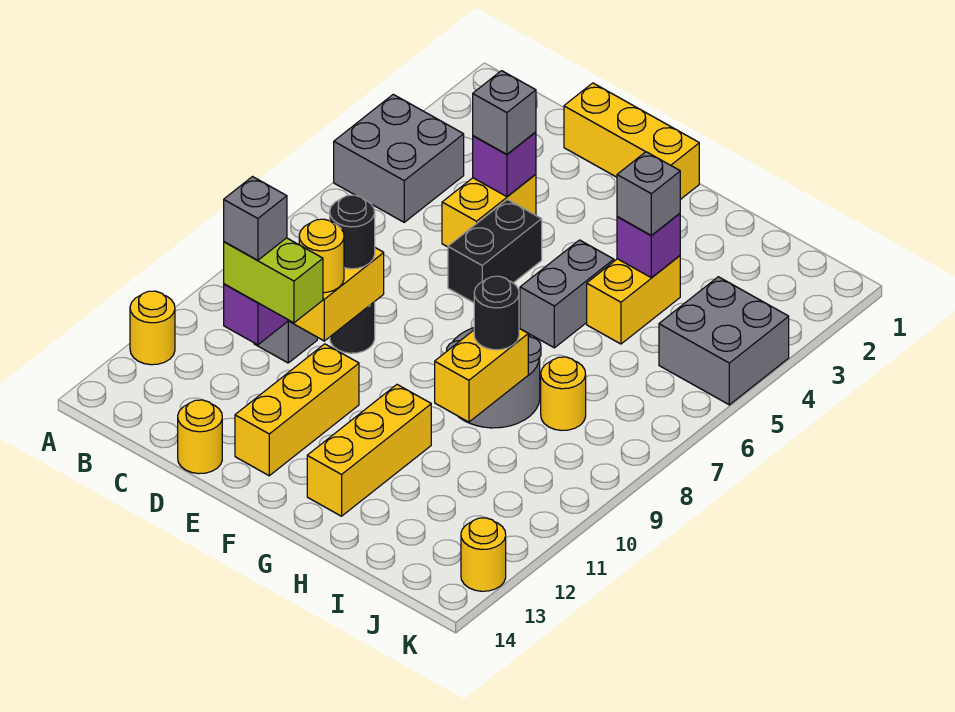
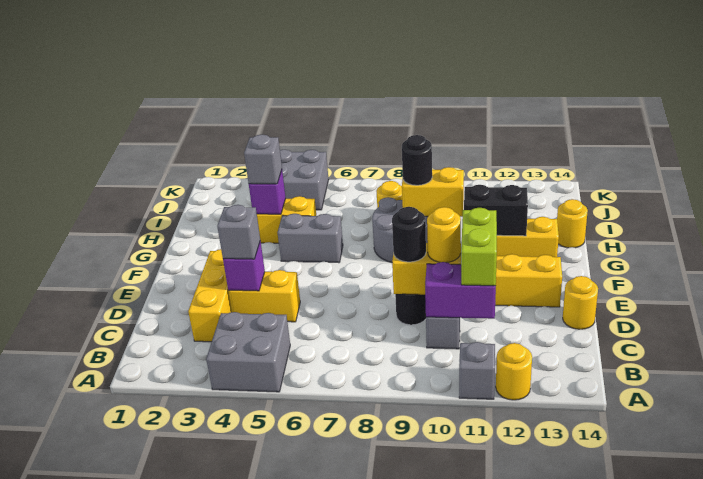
grey 1x1 brick [224,177,287,260] -> grey 1x1 brick moved to [459,342,495,399]
yellow 1x3 brick [564,83,699,200] -> yellow 1x3 brick moved to [188,249,232,342]
black 1x2 brick [448,200,542,303] -> black 1x2 brick moved to [464,185,528,236]
yellow 1x1 round brick [461,518,506,591] -> yellow 1x1 round brick moved to [557,199,588,248]

